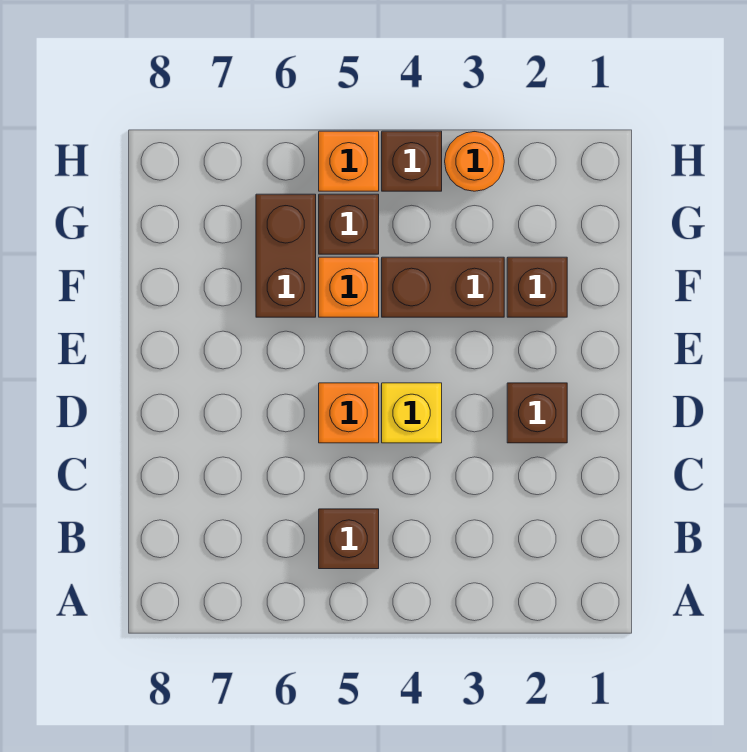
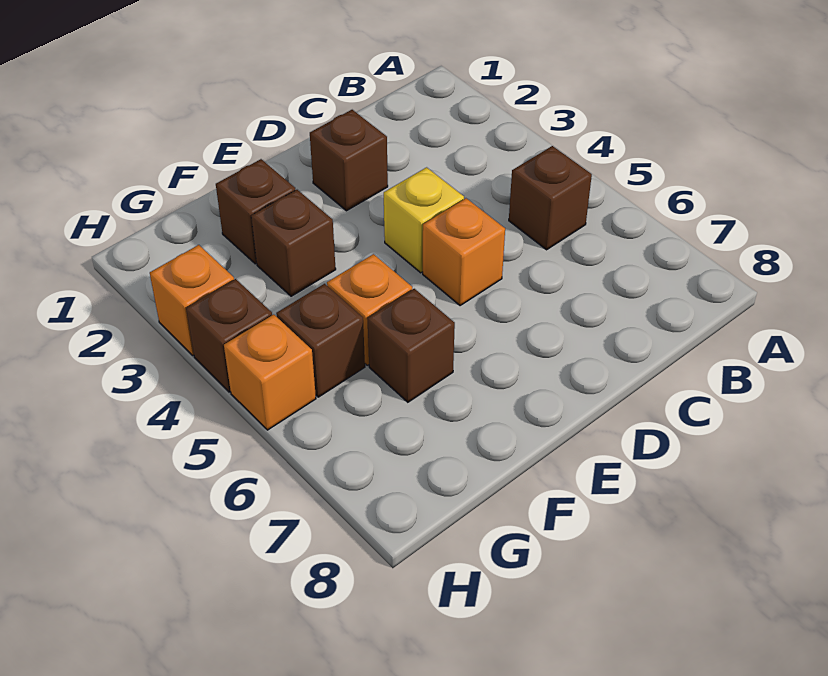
brown 1x2 brick [382,257,504,317] -> brown 1x1 brick [251,190,336,296]
brown 1x2 brick [256,194,316,317] -> brown 1x1 brick [367,289,455,402]
orange 1x1 round brick [445,132,504,191] -> orange 1x1 brick [150,245,234,355]

